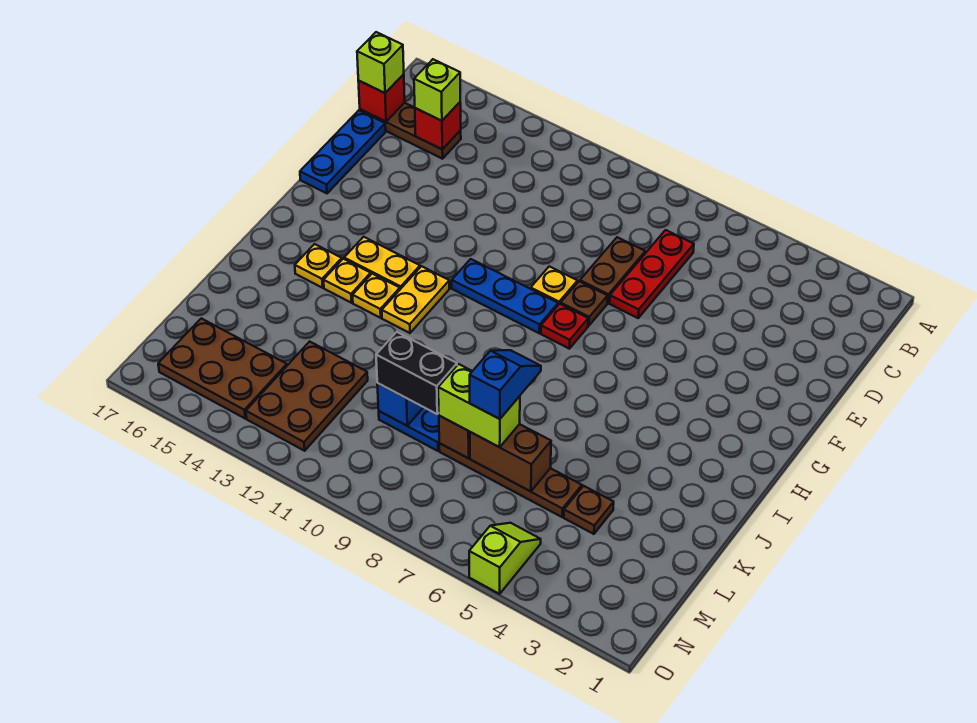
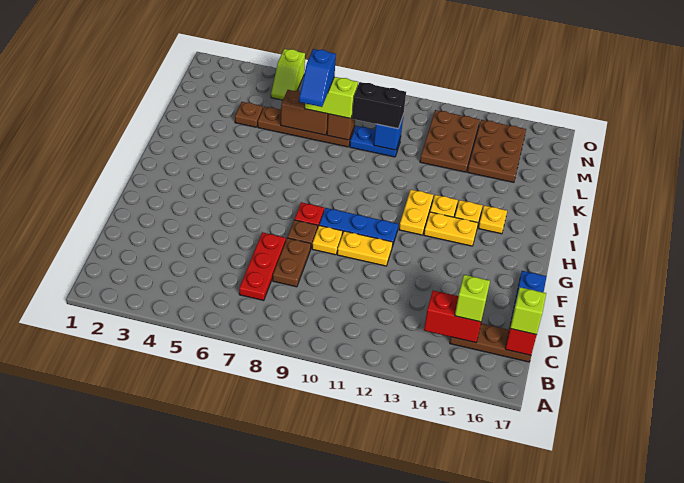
red 1x1 brick [415,102,461,149] -> red 1x2 brick [424,290,483,343]
none -> yellow 1x2 plate [337,231,393,266]
brown 2x3 plate [158,318,287,418] -> brown 2x3 plate turned to [468,120,526,182]

